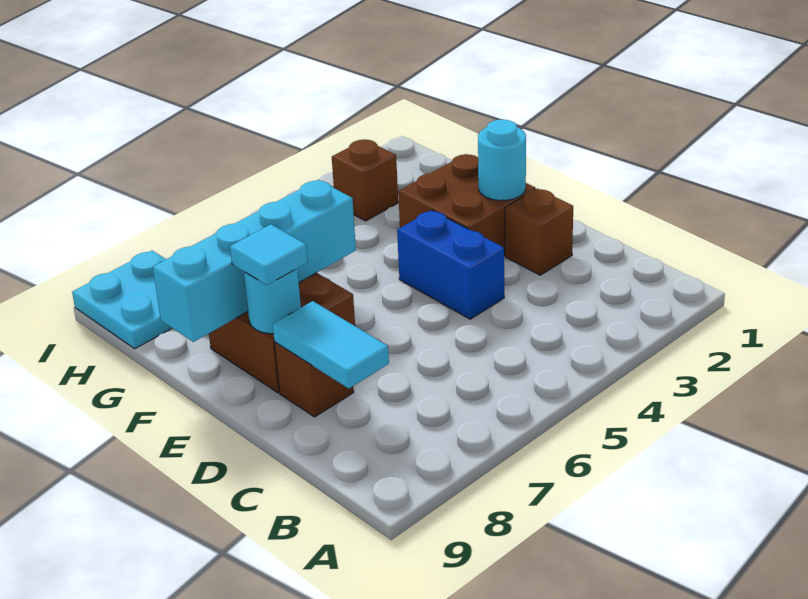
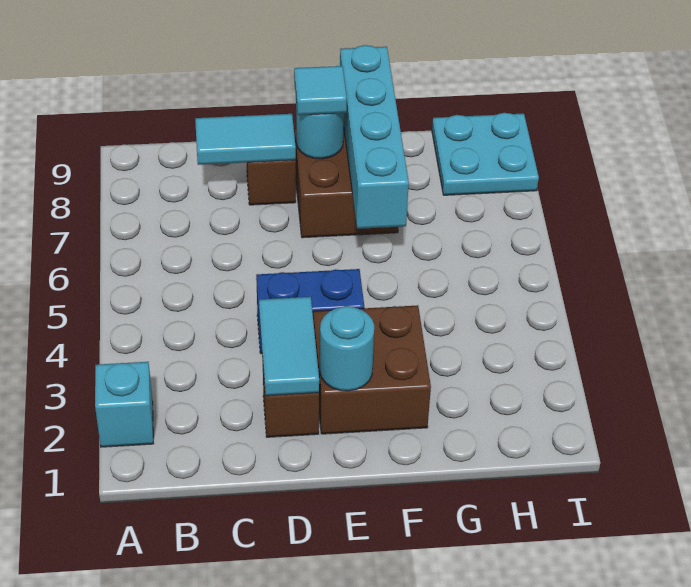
none -> cyan 1x1 brick [95,362,153,447]
none -> cyan 1x2 tile [259,297,319,396]
brown 1x1 brick [332,140,398,221] -> none

